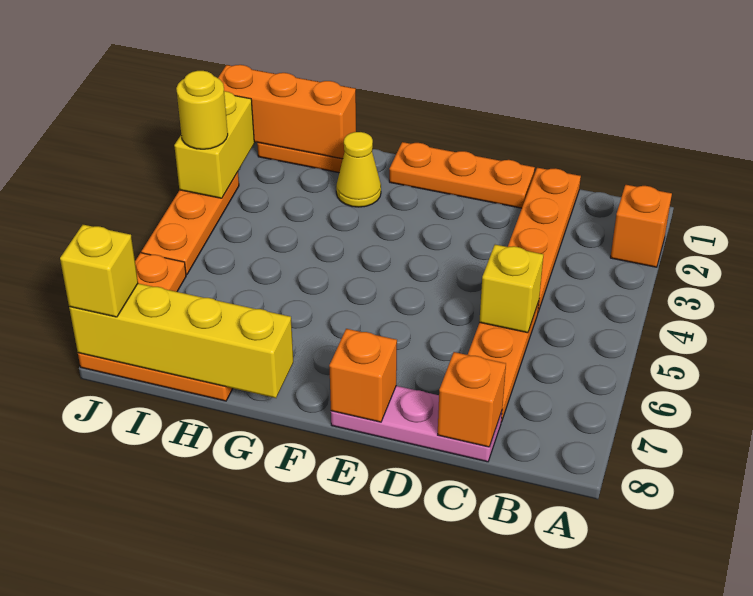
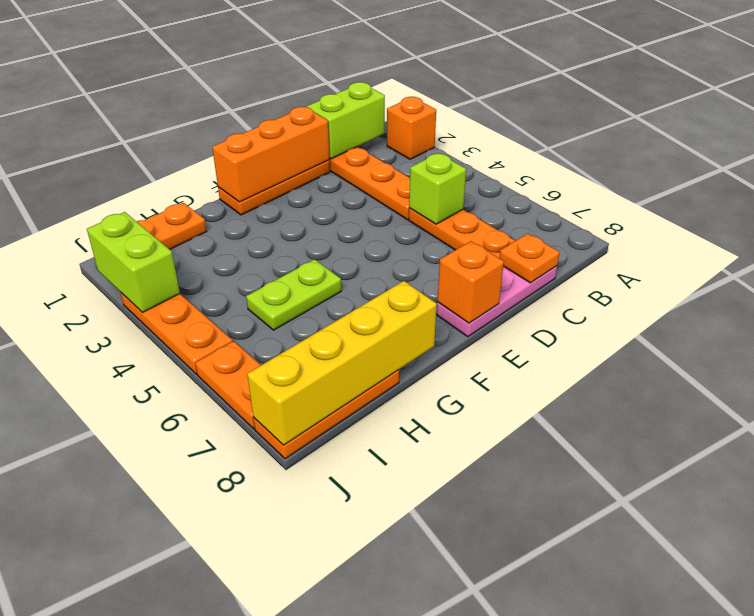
none -> lime 1x2 brick [307,82,385,159]
yellow 1x1 brick [479,245,543,333] -> lime 1x1 brick [409,153,466,224]
orange 1x1 brick [438,352,506,447] -> orange 1x1 plate [499,233,560,283]
yellow 1x1 cone [336,132,381,207] -> none
none -> lime 1x2 plate [246,259,341,330]
orange 1x3 brick [218,65,356,159] -> orange 1x3 brick moved to [212,107,330,202]
yellow 1x2 brick [174,91,254,198] -> lime 1x2 brick [87,212,180,313]
yellow 1x1 round brick [176,71,228,149] -> none
yellow 1x1 brick [60,225,138,317] -> none

